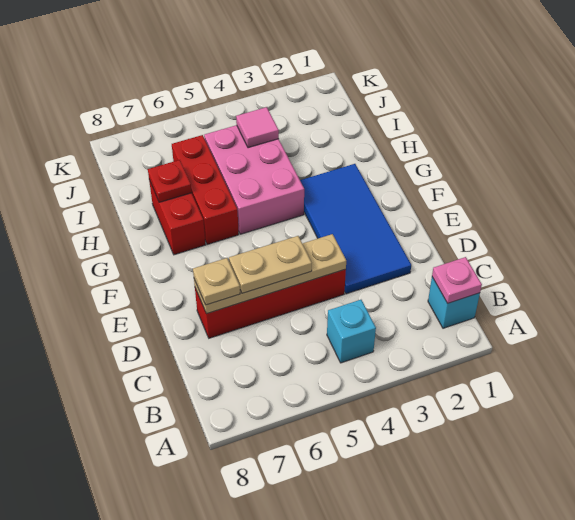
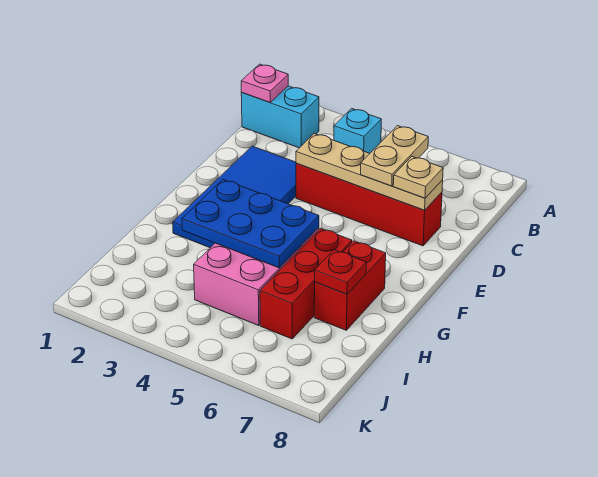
cyan 1x1 brick [428,277,480,328] -> cyan 1x2 brick [241,86,319,148]
tan 1x2 plate [229,236,312,293] -> tan 1x2 plate turned to [361,126,428,186]
none -> blue 2x3 plate [182,180,319,268]
pink 1x1 tile [236,107,279,148] -> none

